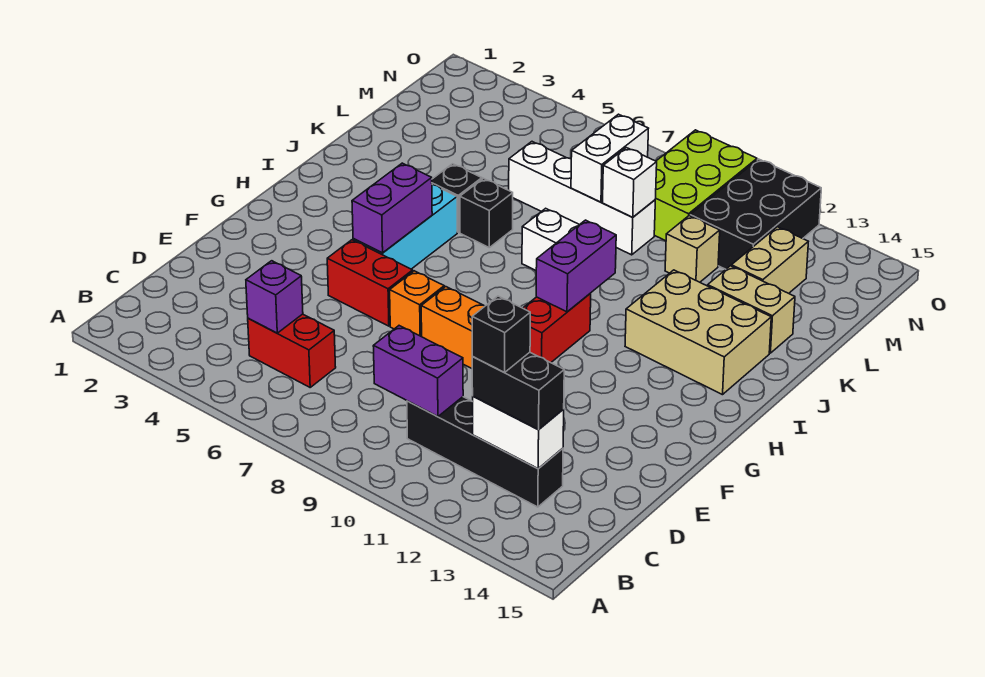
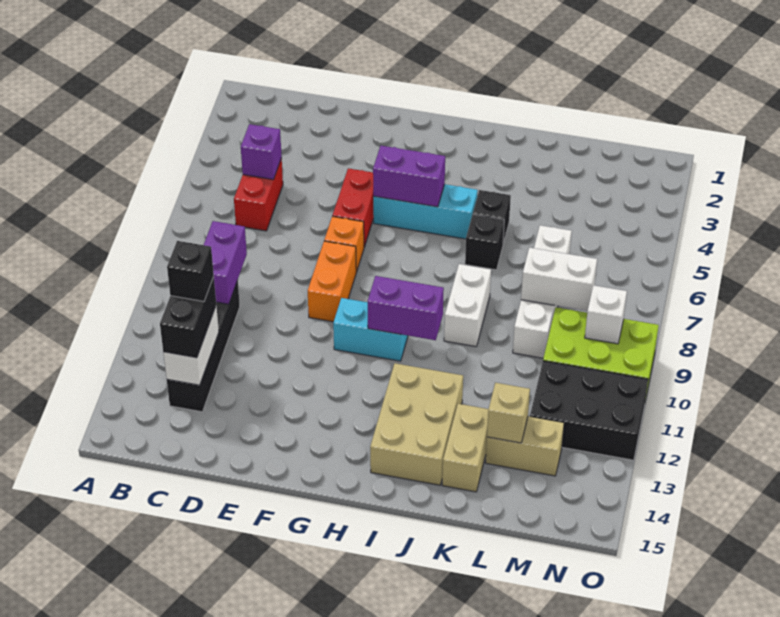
red 1x2 brick [523,293,591,363] -> cyan 1x2 brick [333,298,408,361]
white 1x1 brick [603,148,657,217] -> white 1x1 brick moved to [585,285,627,344]
tan 1x1 brick [665,216,720,282] -> tan 1x1 brick moved to [487,383,530,443]

